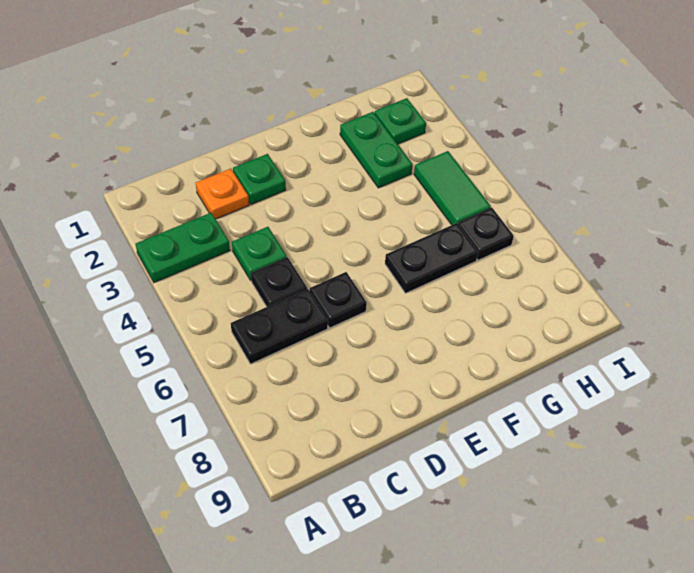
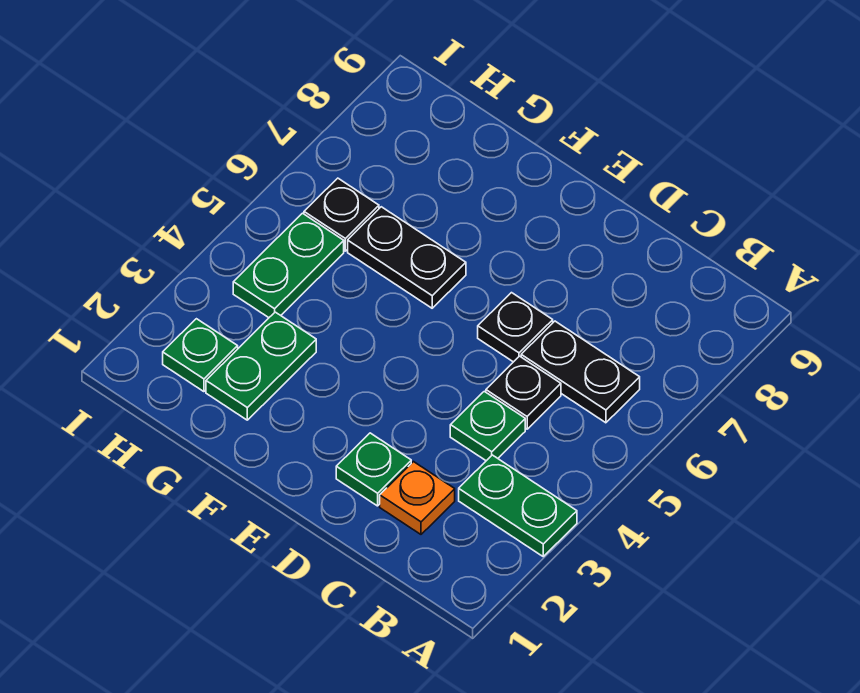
green 1x2 tile [414,151,491,225] -> green 1x2 plate [233,213,344,318]

